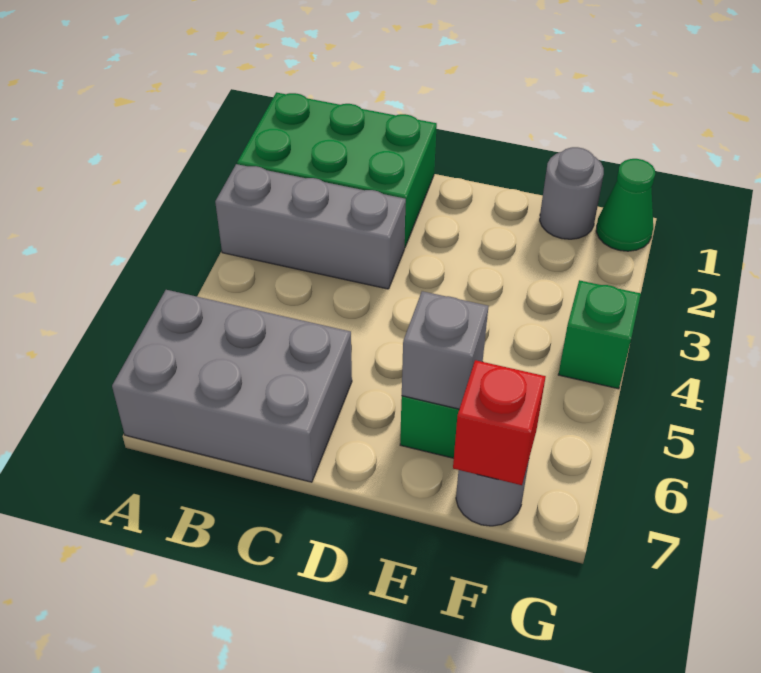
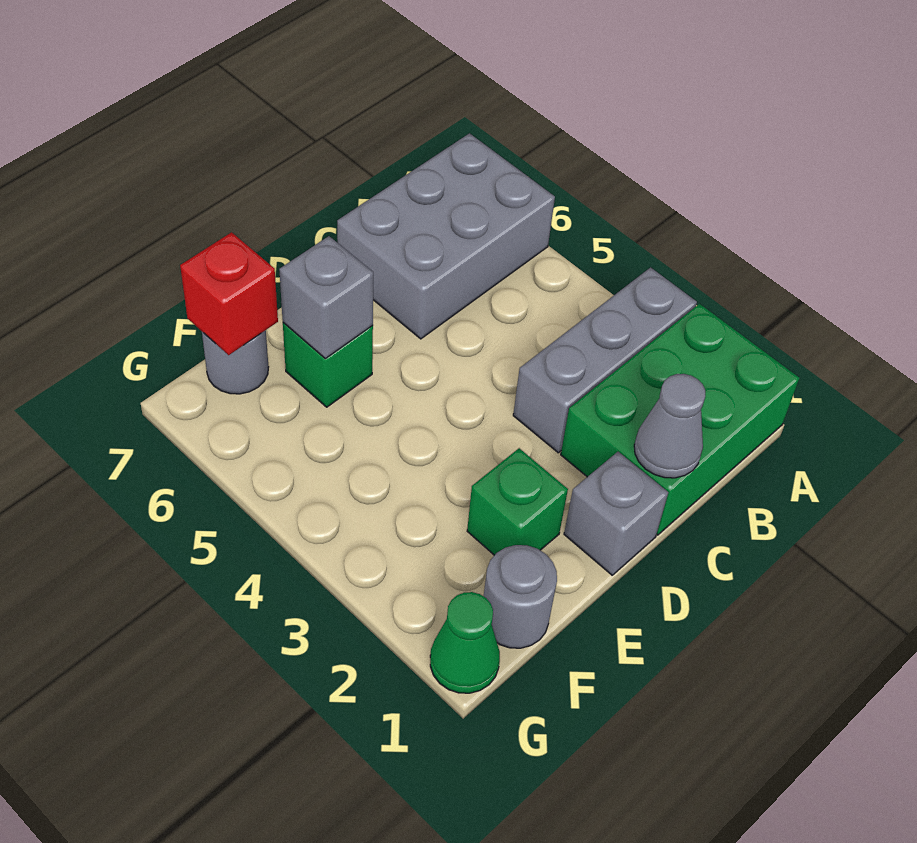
none -> grey 1x1 cone [634,374,705,478]
none -> grey 1x1 brick [564,452,668,575]
green 1x1 brick [558,280,641,389] -> green 1x1 brick moved to [467,448,568,555]

